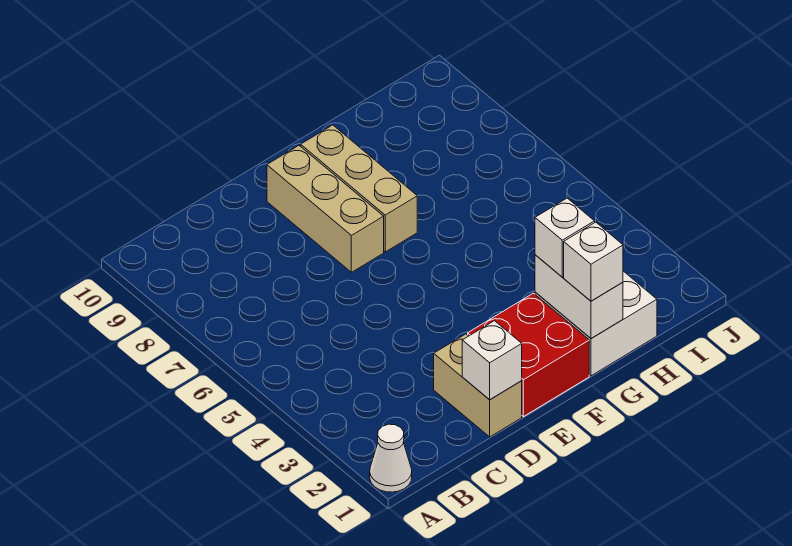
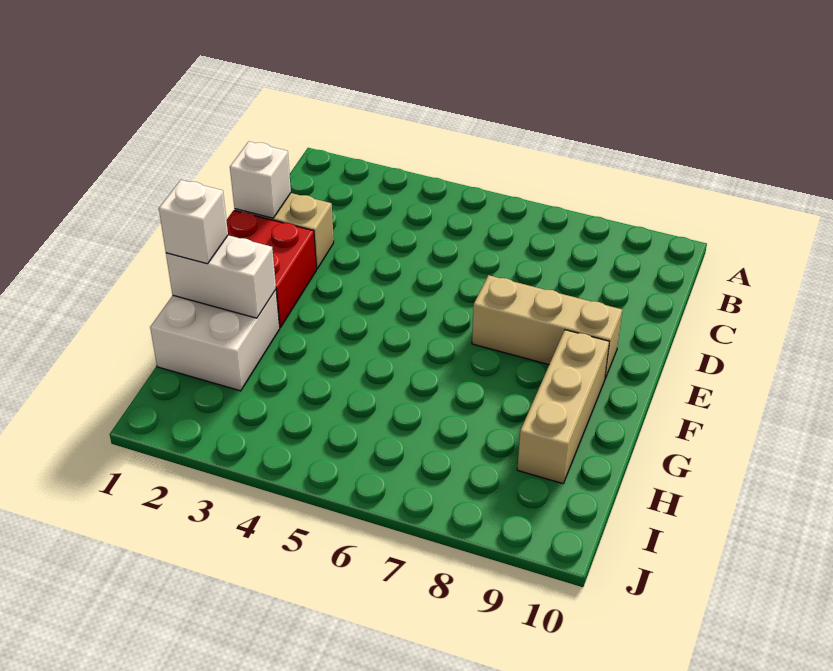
white 1x1 cone [370,424,412,492] -> none
tan 1x3 brick [301,125,417,252] -> tan 1x3 brick turned to [517,330,609,483]
white 1x1 brick [535,198,595,277] -> none

